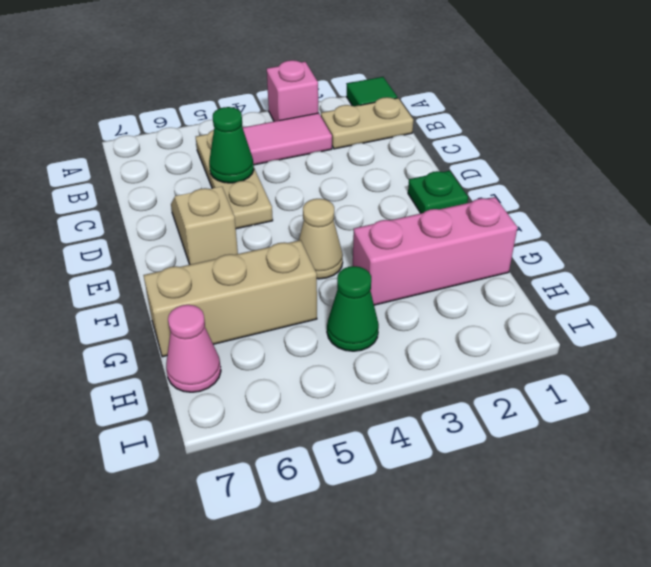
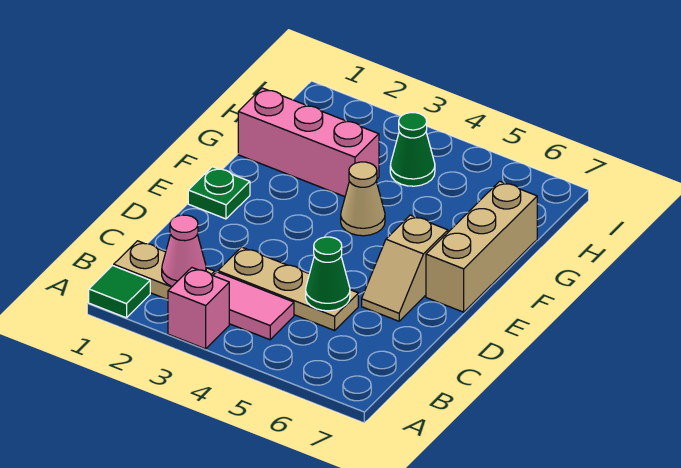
tan 1x3 plate [196,130,273,229] -> tan 1x3 plate turned to [218,247,358,330]
tan 1x3 brick [143,240,317,357] -> tan 1x3 brick turned to [426,181,537,312]
pink 1x1 cone [166,305,221,392] -> pink 1x1 cone moved to [162,215,206,286]

